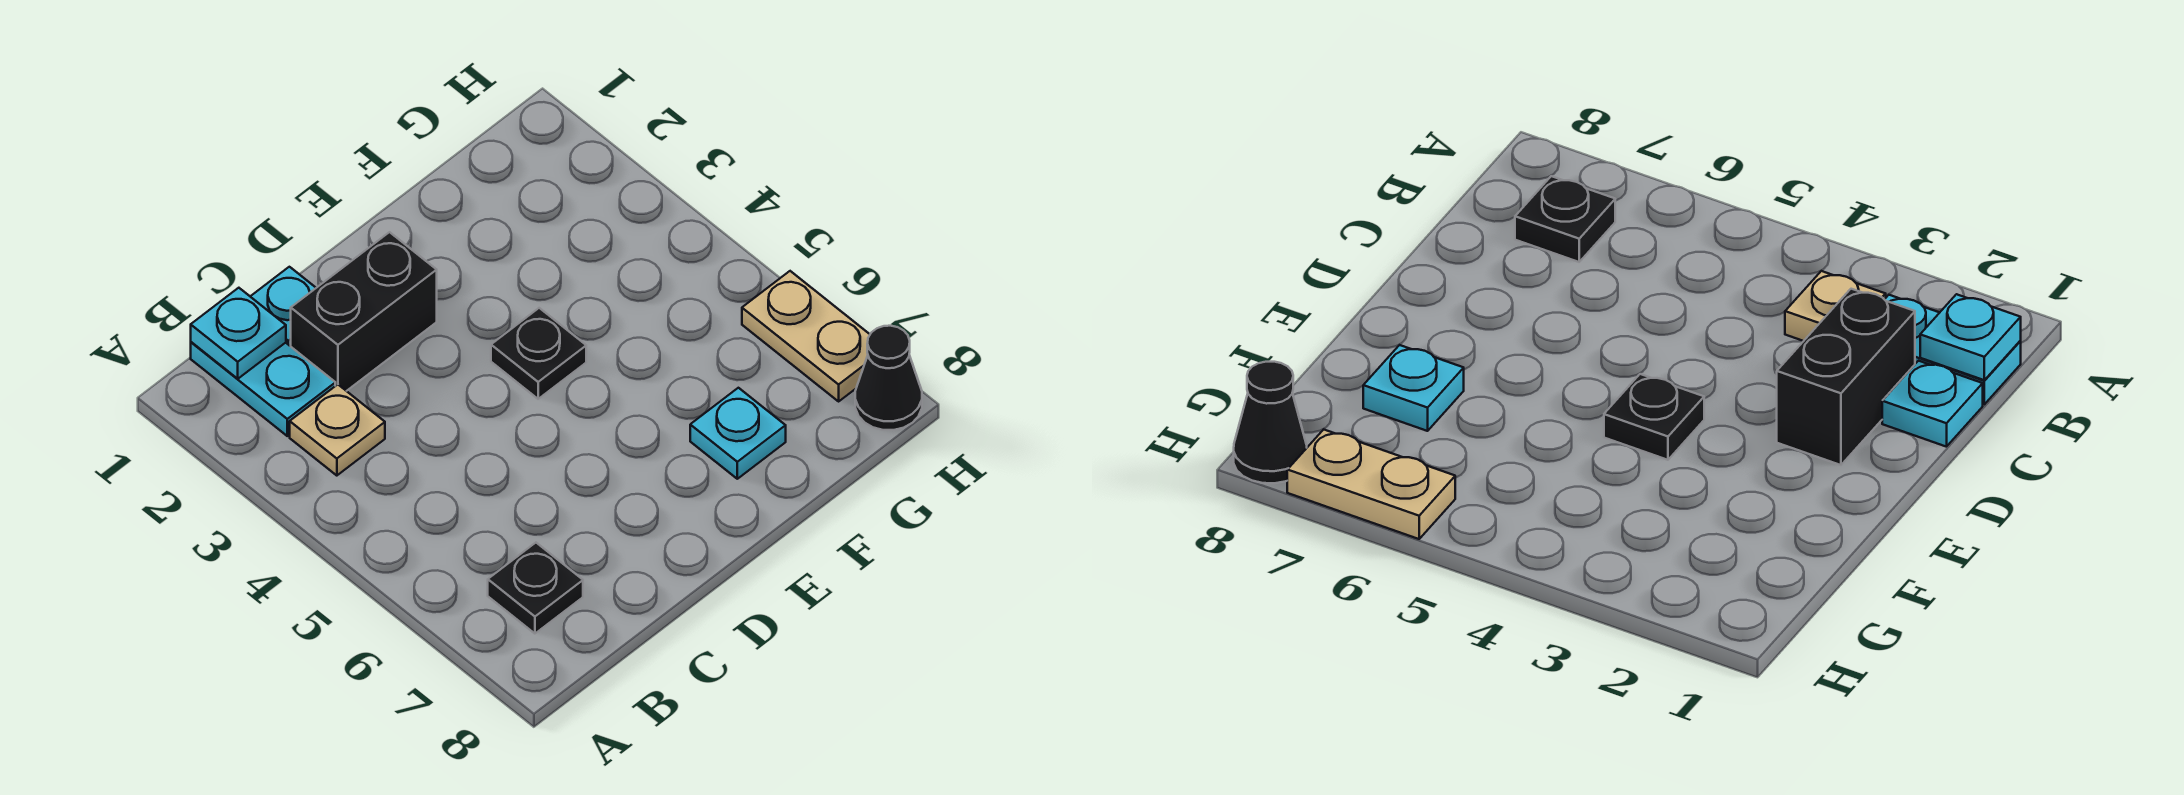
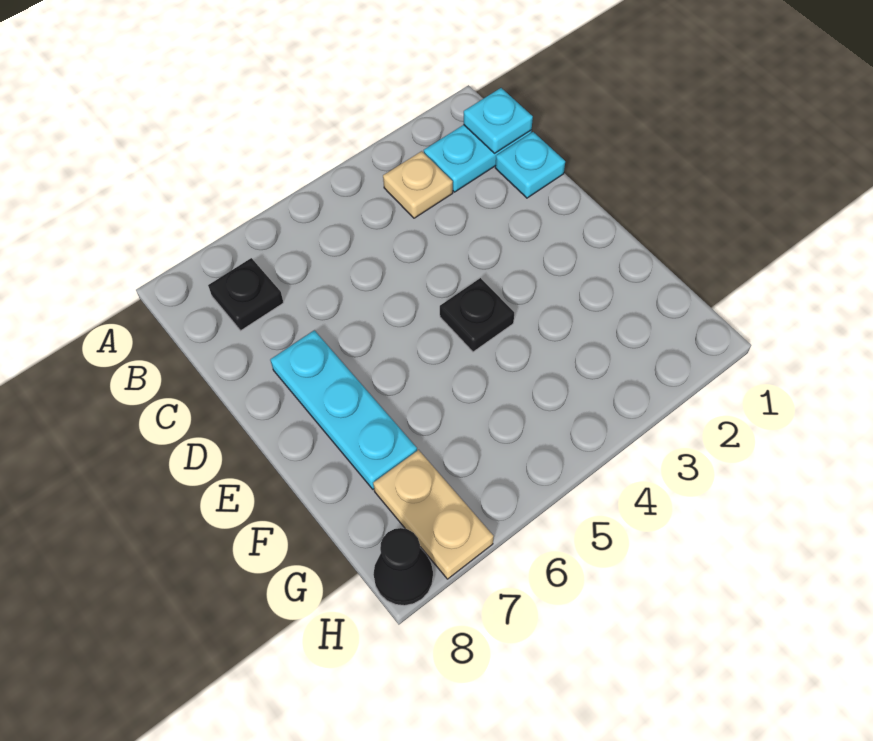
black 1x2 brick [291,232,437,391] -> none
cyan 1x1 plate [690,388,786,479] -> cyan 1x3 plate [270,330,417,489]
tan 1x2 plate [742,271,870,401] -> tan 1x2 plate turned to [373,450,494,579]

